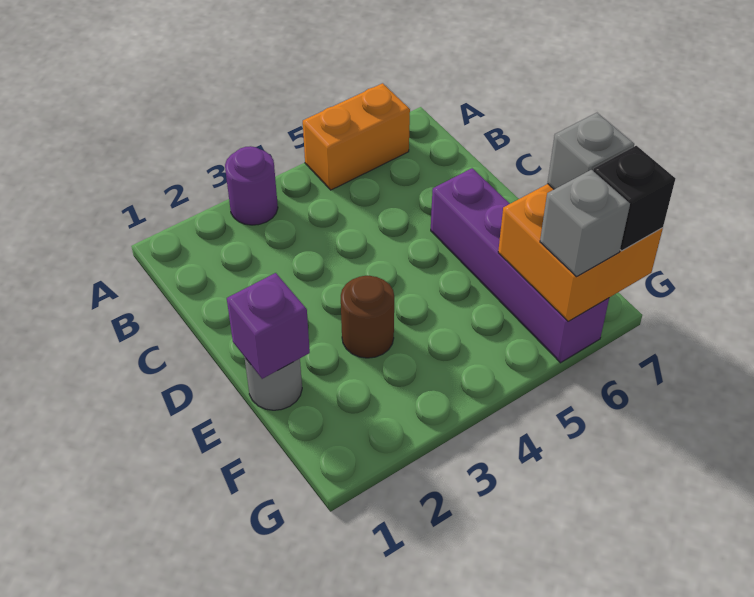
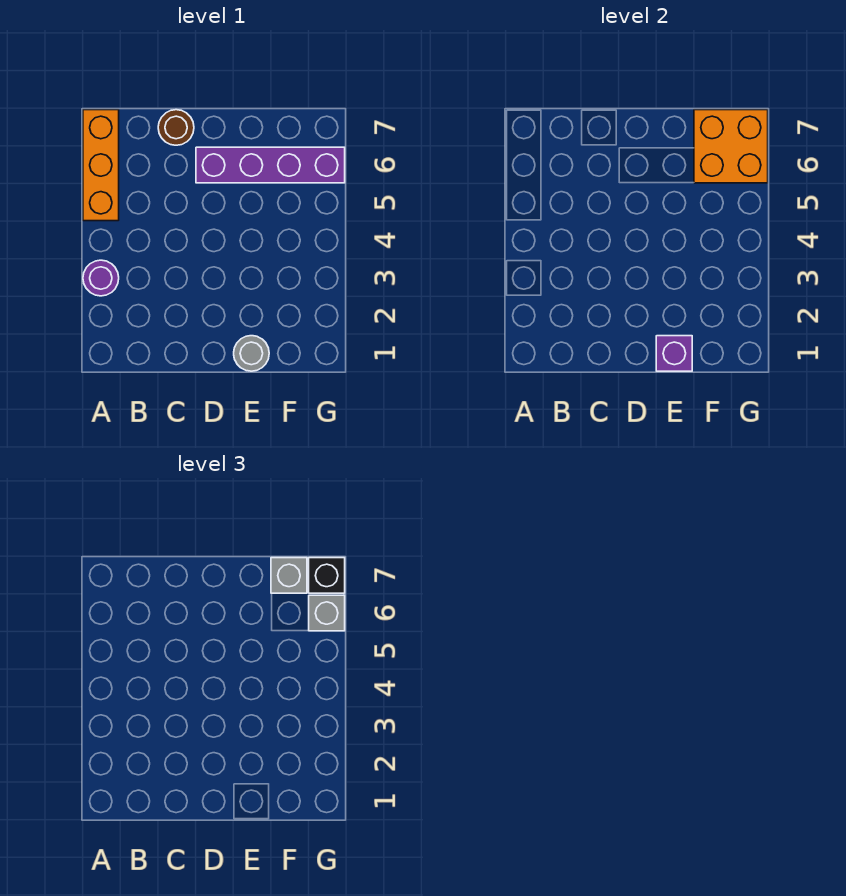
orange 1x2 brick [303,83,410,190] -> orange 1x3 brick [83,110,119,221]
brown 1x1 round brick [341,276,394,358] -> brown 1x1 round brick moved to [158,110,194,145]

